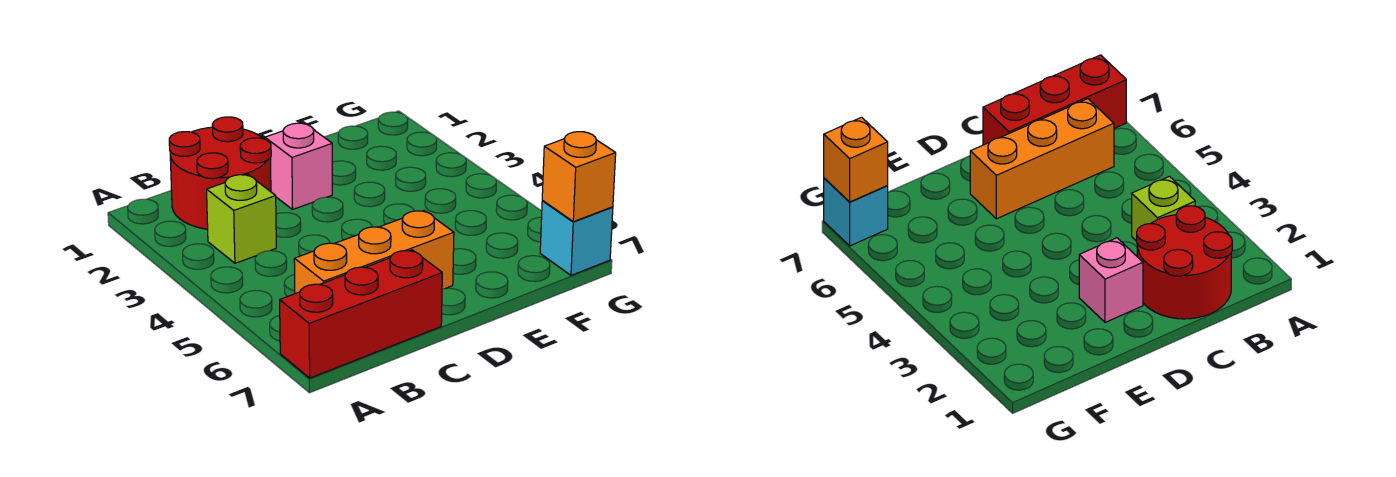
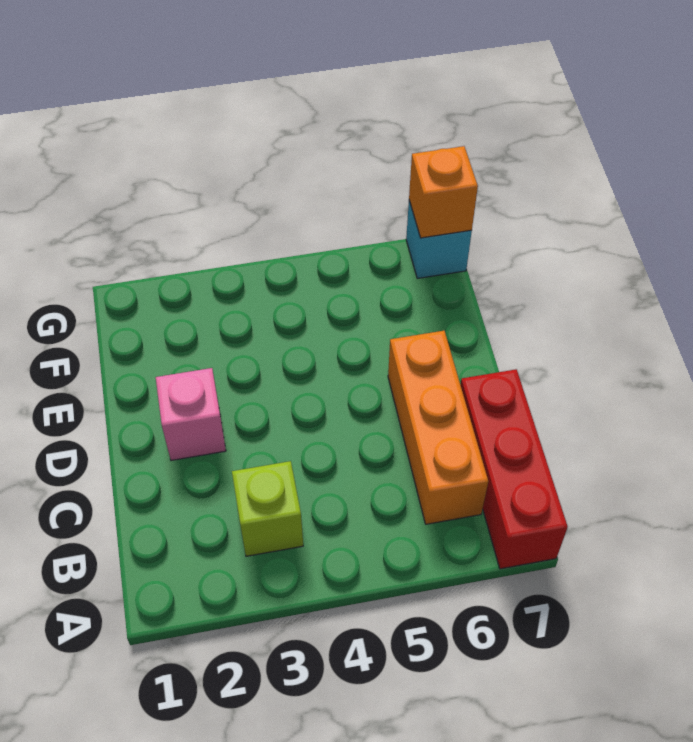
red 2x2 round brick [169,117,271,229] -> none

